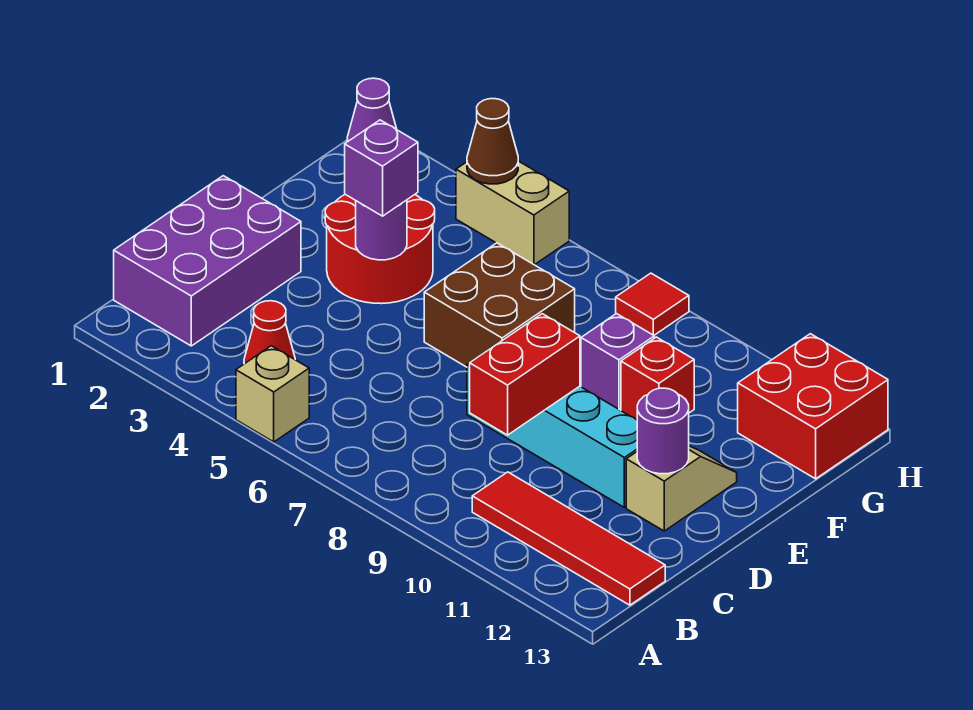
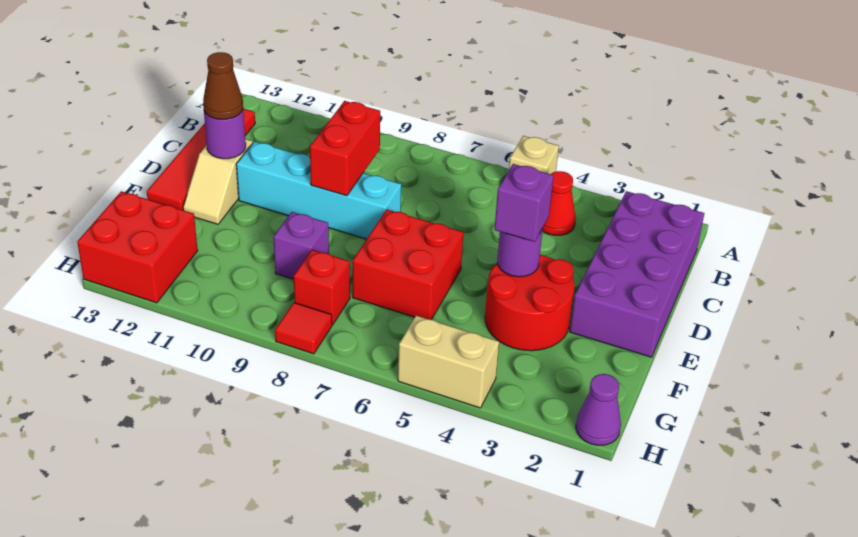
purple 2x3 brick [114,176,301,346] -> purple 2x4 brick [570,191,704,357]
red 1x4 tile [472,472,665,605] -> red 1x4 tile turned to [147,109,255,210]
brown 2x2 brick [424,243,575,367] -> red 2x2 brick [353,210,463,320]
red 1x1 brick [621,337,694,420] -> red 1x1 brick moved to [294,250,350,325]
brown 1x1 cone [467,99,518,184] -> brown 1x1 cone moved to [203,52,243,119]

